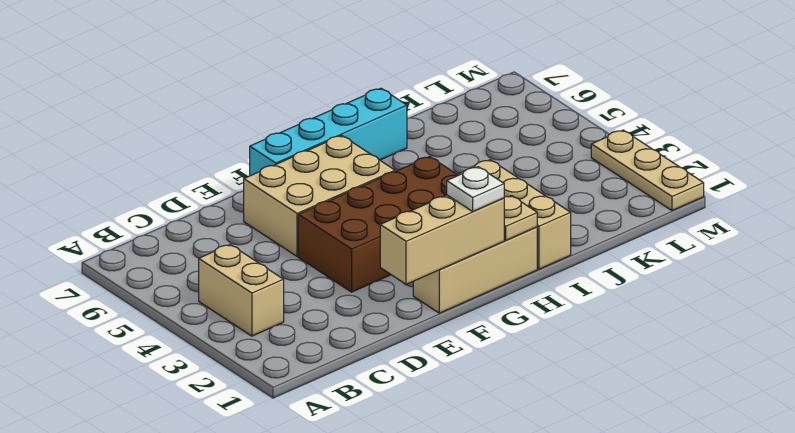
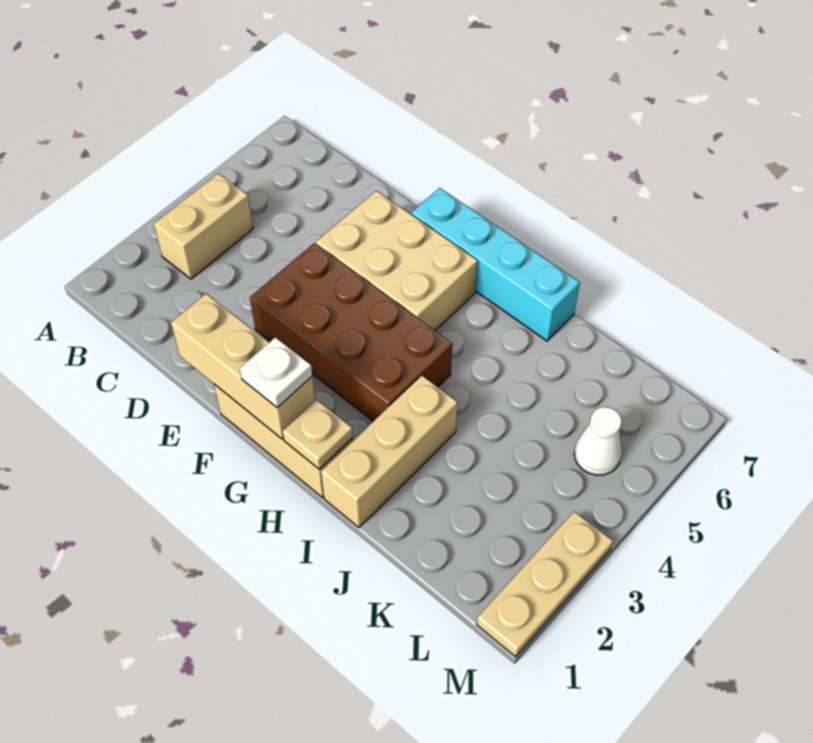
none -> white 1x1 cone [574,407,622,475]

